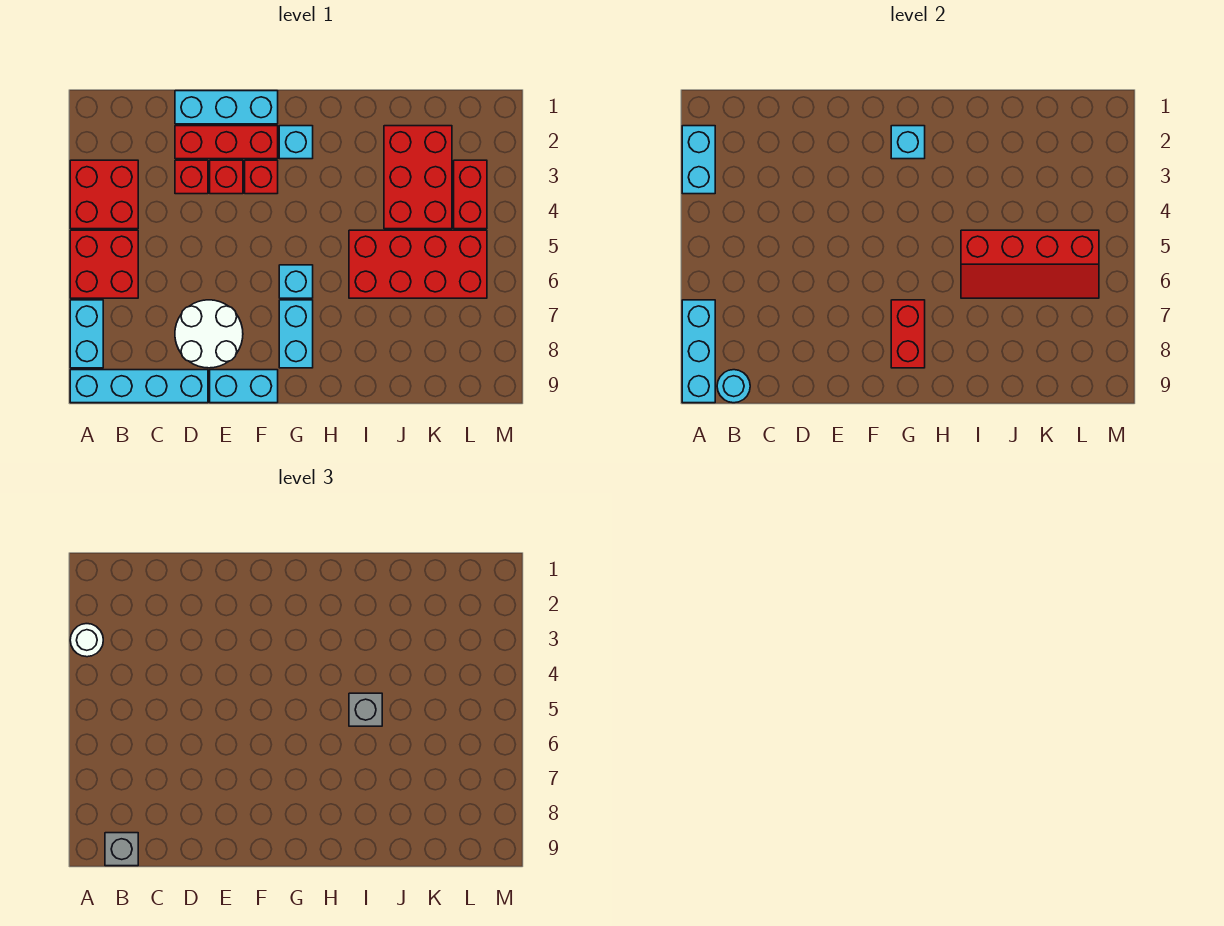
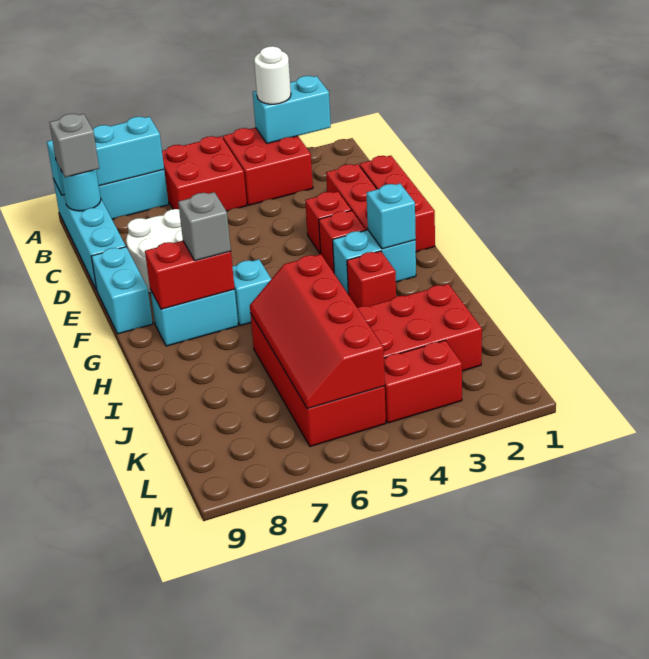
cyan 1x3 brick [175,91,278,124] -> red 1x3 brick [360,156,435,252]
red 1x1 brick [175,160,208,194] -> red 1x1 brick moved to [347,251,396,308]
cyan 1x1 brick [279,126,313,159] -> cyan 1x2 brick [333,230,416,295]
grey 1x1 brick [349,693,382,726] -> grey 1x1 brick moved to [178,192,231,261]

